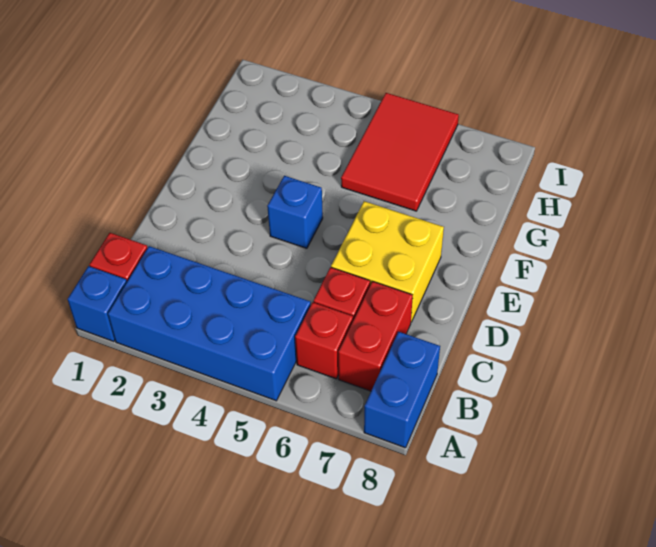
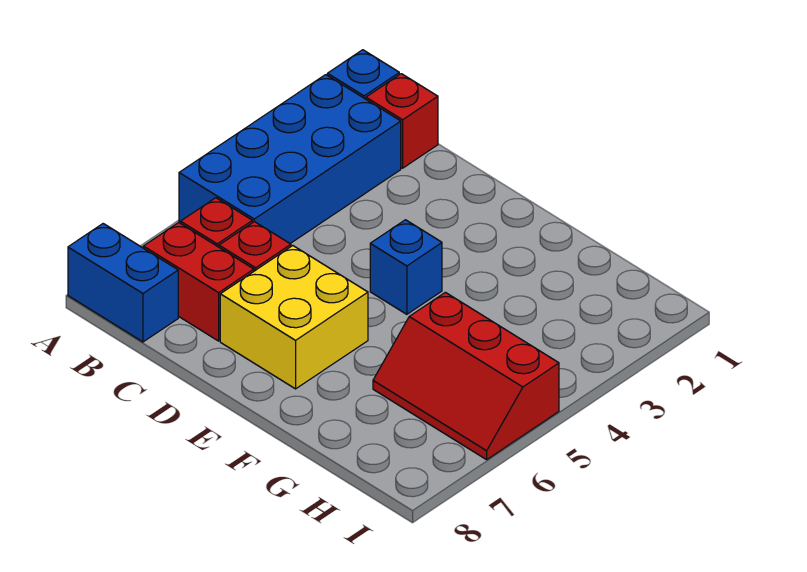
red 2x3 tile [341,93,459,211] -> red 2x3 slope [373,292,559,460]

